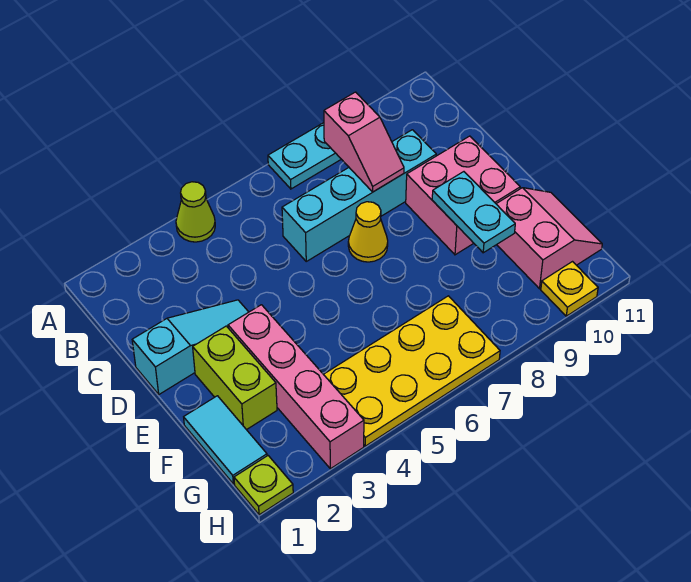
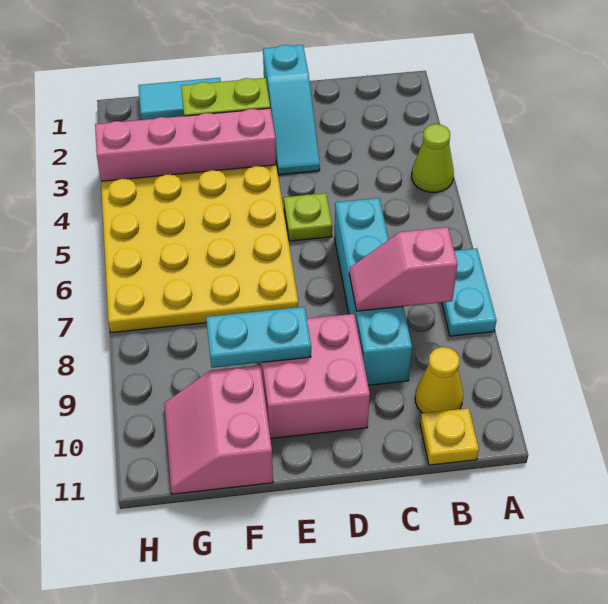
yellow 1x1 cone [348,202,388,262] -> yellow 1x1 cone moved to [415,347,463,413]
pink 2x2 slope [497,188,602,289] -> pink 2x2 slope turned to [164,365,273,494]
yellow 2x4 plate [323,296,500,446] -> yellow 4x4 plate [101,165,298,333]
lime 1x1 plate [234,456,293,515] -> lime 1x1 plate moved to [284,193,332,241]
yellow 1x1 plate [541,262,598,316] -> yellow 1x1 plate moved to [420,408,479,465]

